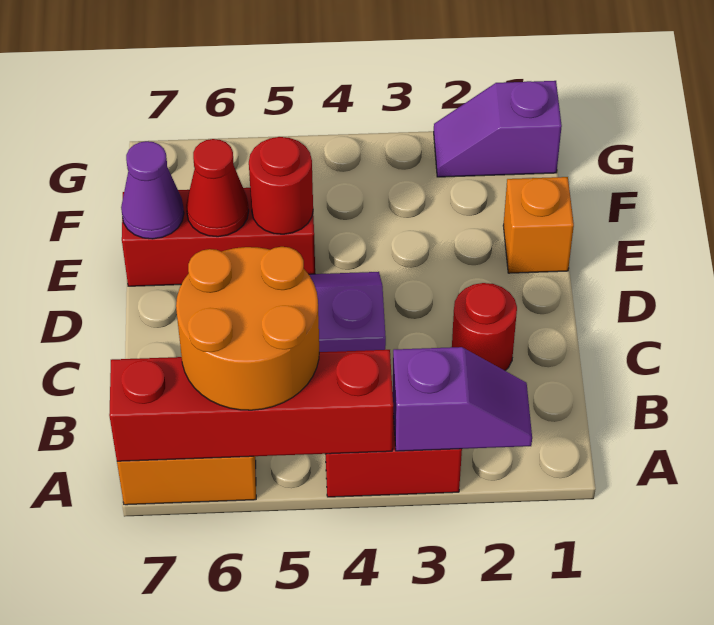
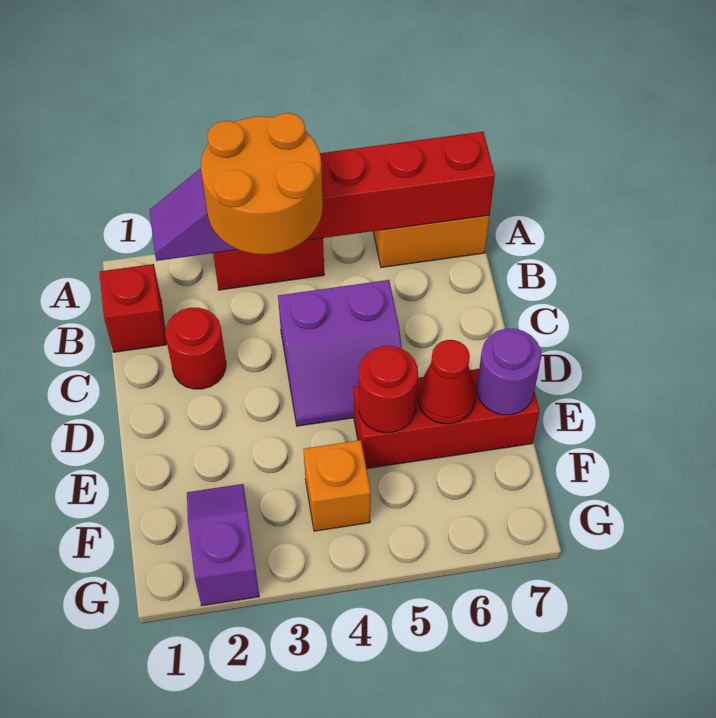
orange 2x2 round brick [176,247,319,410] -> orange 2x2 round brick moved to [201,113,323,254]
none -> red 1x1 brick [99,264,167,352]
orange 1x1 brick [503,177,574,273] -> orange 1x1 brick moved to [303,440,371,531]
purple 1x1 cone [121,141,184,239] -> purple 1x1 round brick [477,329,541,415]
purple 1x2 slope [434,81,562,177] -> purple 1x2 slope turned to [187,484,259,606]

